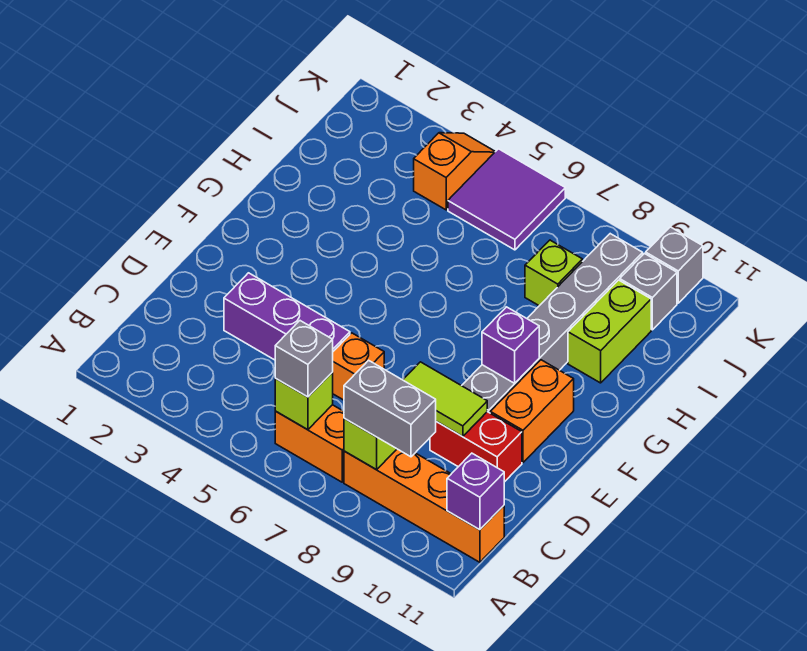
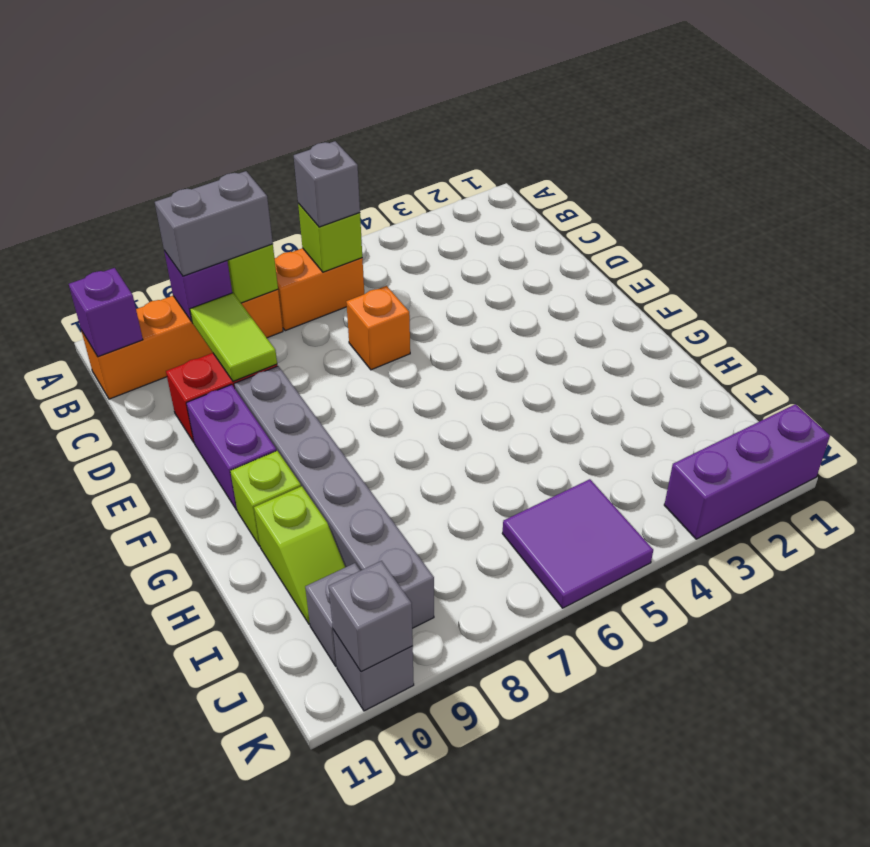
purple 1x3 brick [224,273,350,360] -> purple 1x3 brick moved to [664,404,830,539]
lime 1x2 tile [403,362,487,437] -> lime 1x2 tile turned to [190,293,277,381]
orange 1x2 brick [490,360,574,463] -> purple 1x2 brick [186,385,277,510]
purple 1x1 brick [482,307,539,383] -> purple 1x1 brick moved to [164,251,232,322]
lime 1x2 brick [568,280,651,383] -> lime 1x2 slope [254,486,345,624]
lime 1x1 brick [525,240,582,306] -> lime 1x1 brick moved to [230,451,301,546]
orange 1x2 slope [414,133,495,210] -> none
none -> grey 1x1 brick [329,561,413,672]

